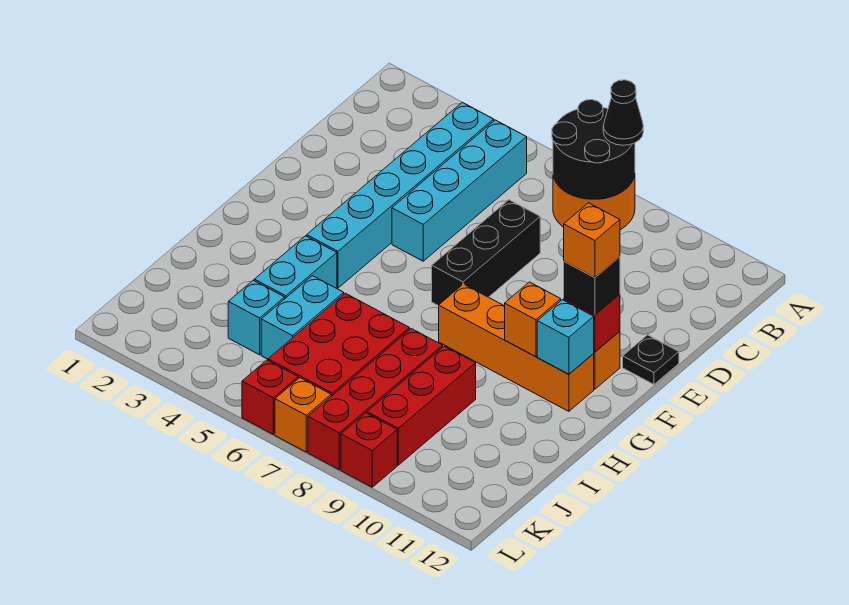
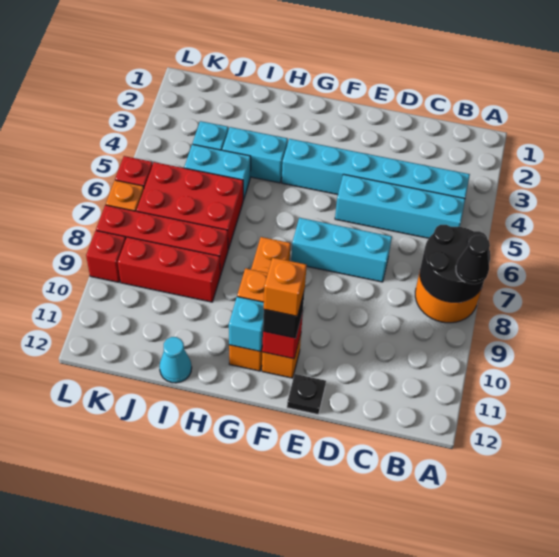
black 1x3 brick [432,200,540,306] -> cyan 1x3 brick [291,218,392,282]
none -> cyan 1x1 cone [159,337,192,383]

